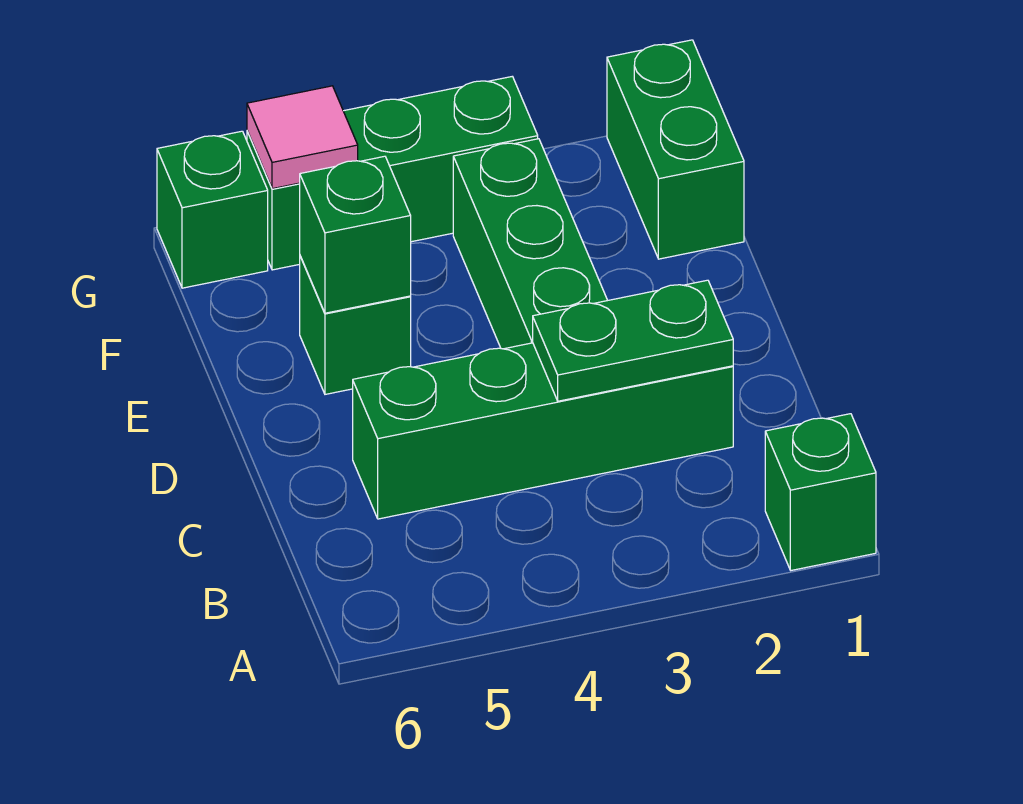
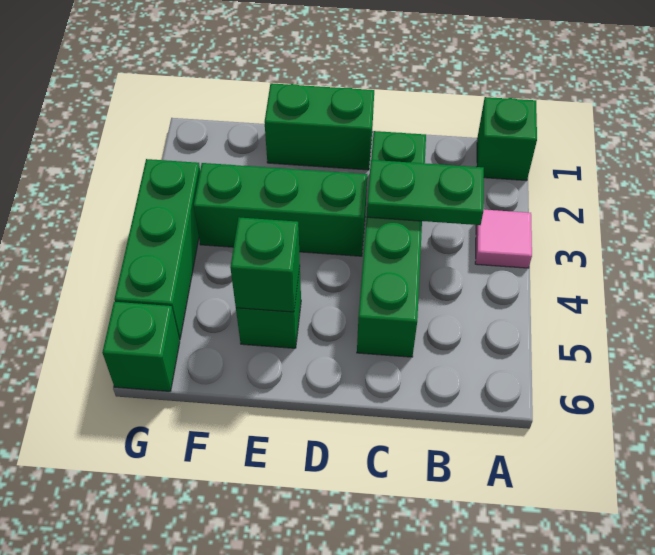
green 1x2 plate [533,280,733,401] -> green 1x2 plate turned to [367,160,484,225]
green 1x2 brick [607,40,744,259] -> green 1x2 brick moved to [265,83,374,170]
pink 1x1 tile [247,86,358,189] -> pink 1x1 tile moved to [475,210,532,268]

